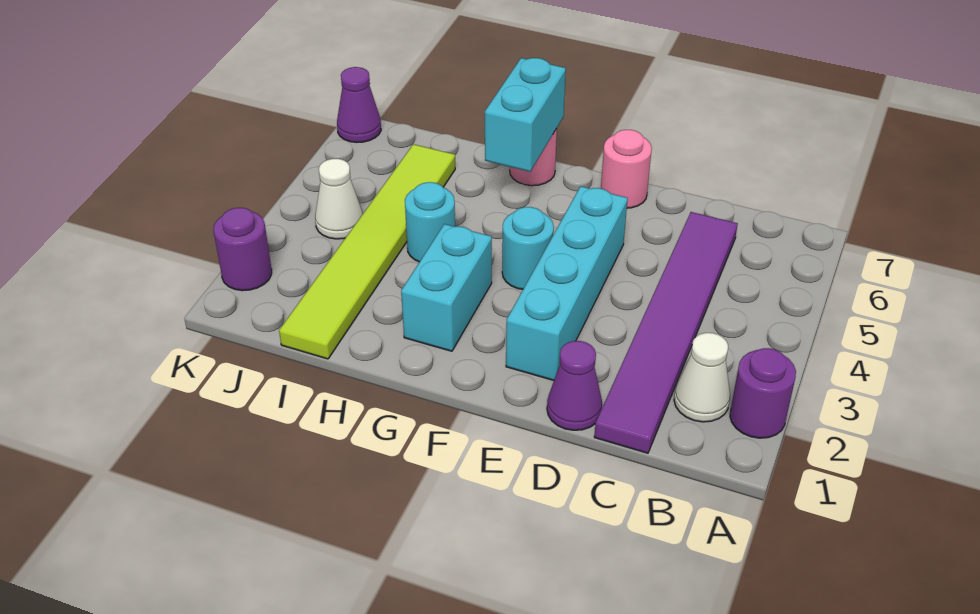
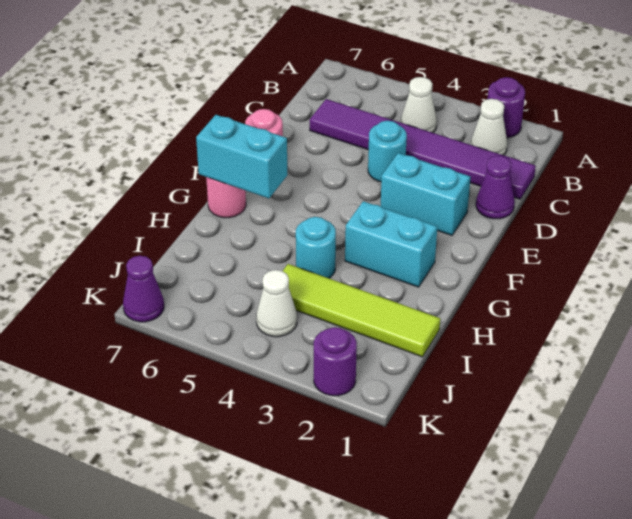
none -> white 1x1 cone [401,77,437,133]
cyan 1x4 brick [506,186,628,380] -> cyan 1x2 brick [381,153,471,235]
cyan 1x1 round brick [502,207,554,289] -> cyan 1x1 round brick moved to [368,121,407,182]
lime 1x6 tile [279,144,455,359] -> lime 1x4 tile [283,264,440,357]

